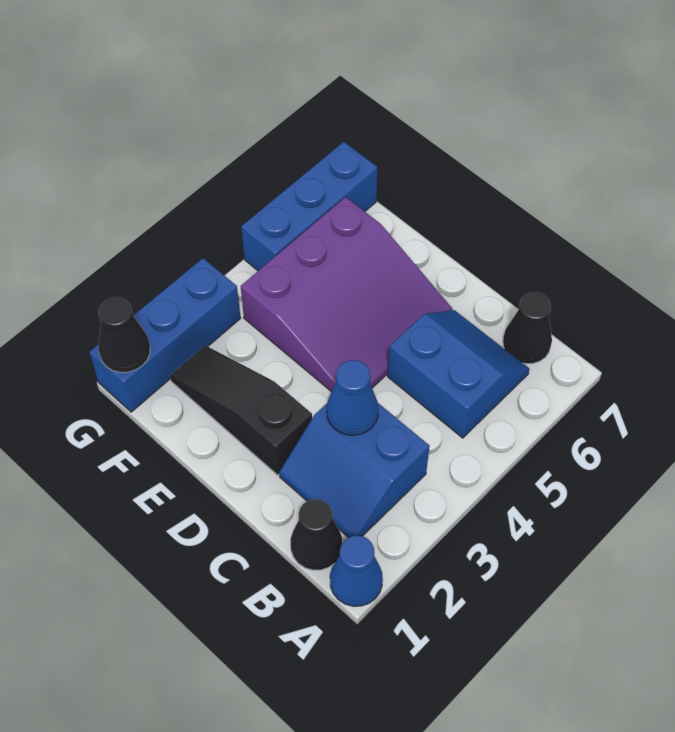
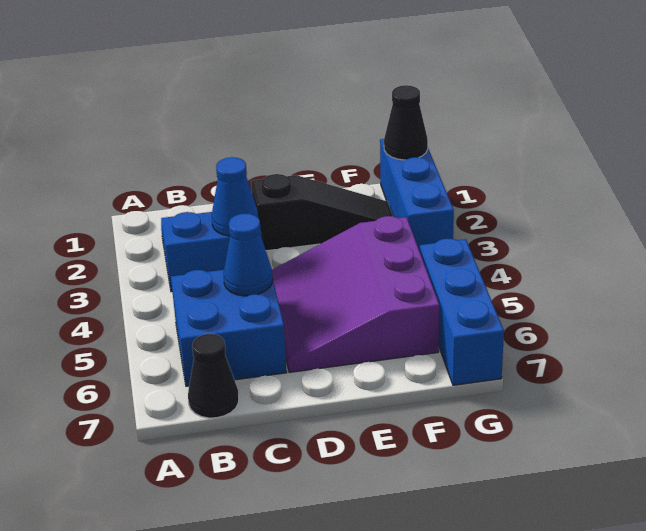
blue 1x1 cone [330,536,383,606] -> blue 1x1 cone moved to [224,214,273,296]
black 1x1 cone [291,499,342,570] -> none
blue 2x2 slope [388,310,529,438] -> blue 2x2 brick [171,270,287,386]

